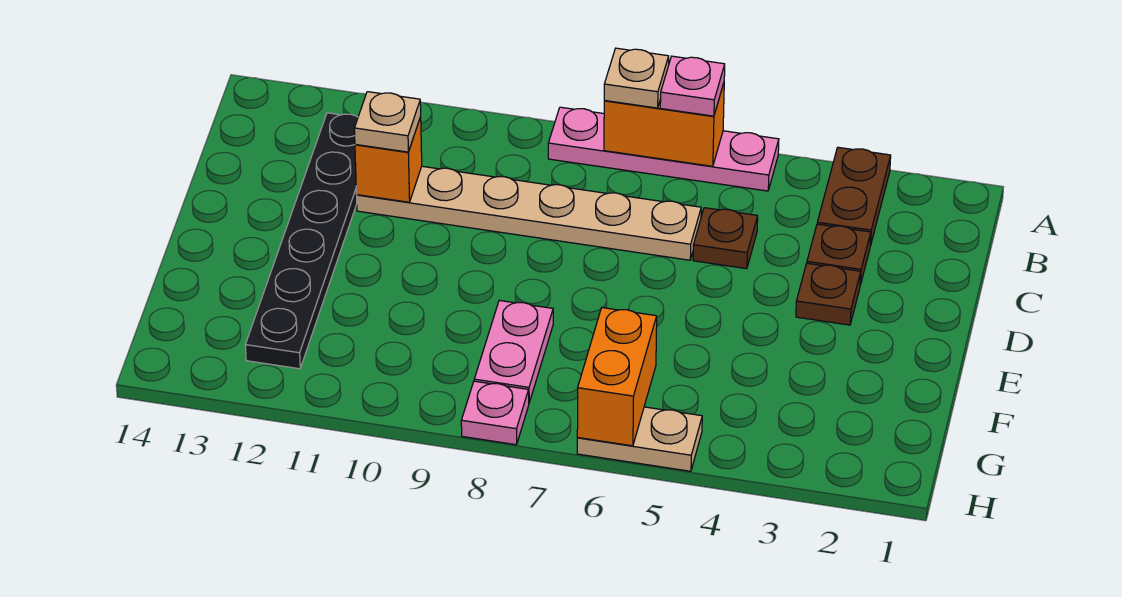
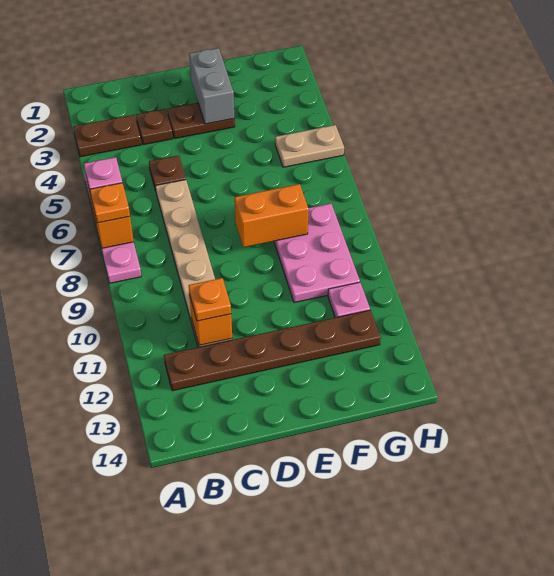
tan 1x1 plate [604,48,669,108] -> orange 1x1 plate [90,183,130,223]
black 1x6 plate [245,113,358,369] -> brown 1x6 plate [164,310,381,391]
tan 1x1 plate [354,92,421,152] -> orange 1x1 plate [189,278,231,321]
brown 1x1 plate [796,263,861,325] -> brown 1x2 plate [167,103,235,139]
none -> grey 1x2 brick [189,48,234,124]
pink 1x2 plate [474,300,553,402] -> pink 2x3 plate [274,204,360,303]
orange 1x2 brick [577,308,657,446] -> orange 1x2 brick moved to [235,184,309,247]
tan 1x2 plate [577,407,702,471] -> tan 1x2 plate turned to [275,125,344,167]
pink 1x1 plate [461,381,529,445] -> pink 1x1 plate moved to [328,282,370,318]

